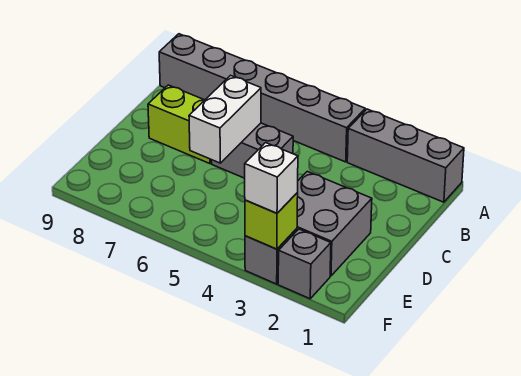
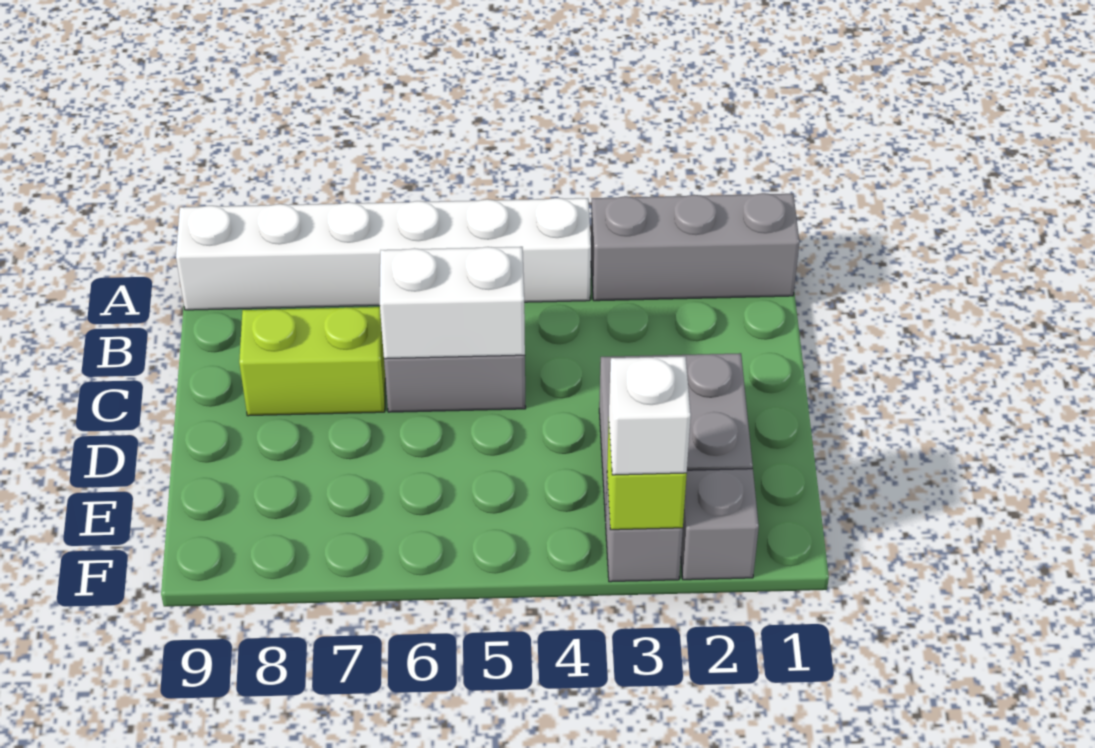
grey 1x6 brick [159,34,365,162] -> white 1x6 brick [176,198,591,310]
white 1x2 brick [189,75,261,163] -> white 1x2 brick turned to [380,247,525,359]

